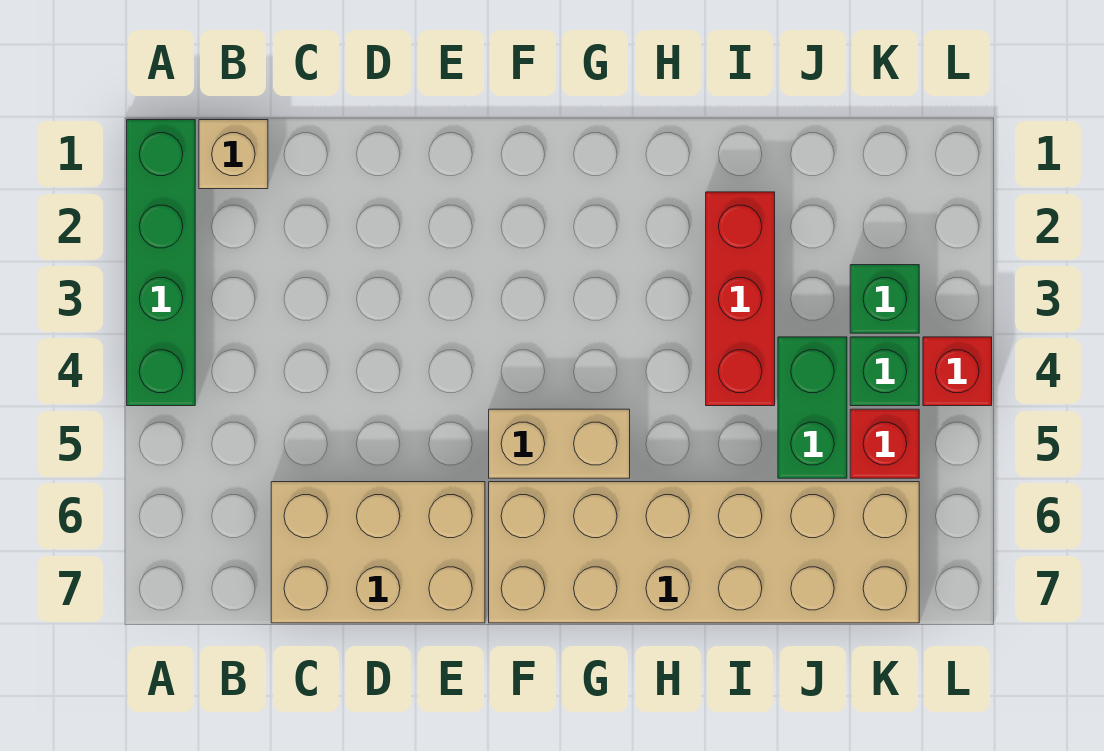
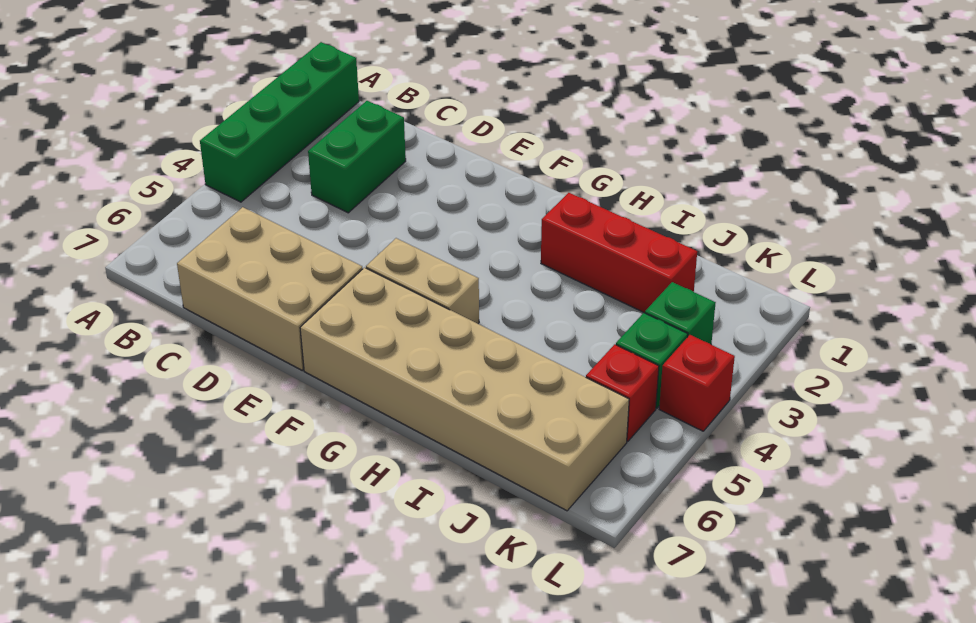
tan 1x1 brick [199,120,268,189] -> none
red 1x3 brick [706,192,775,406] -> red 1x3 brick turned to [541,193,697,313]
green 1x2 brick [778,337,847,478] -> green 1x2 brick moved to [308,101,406,213]

